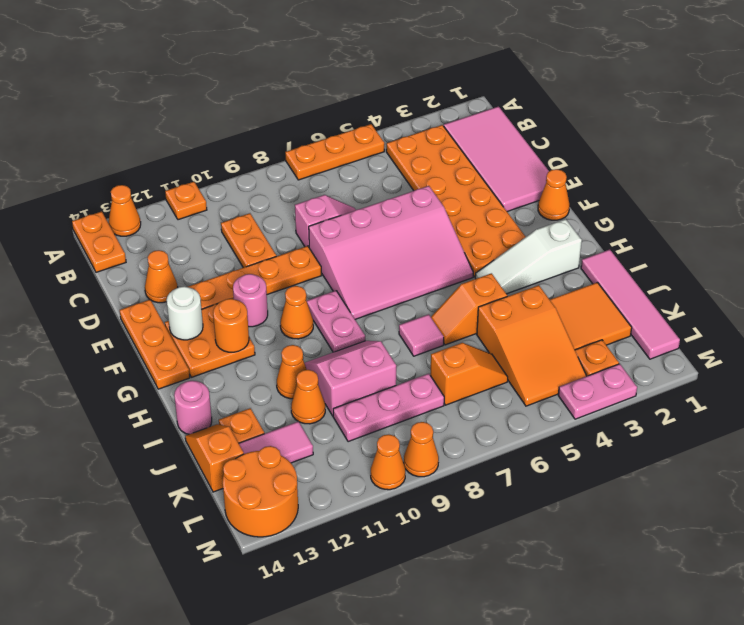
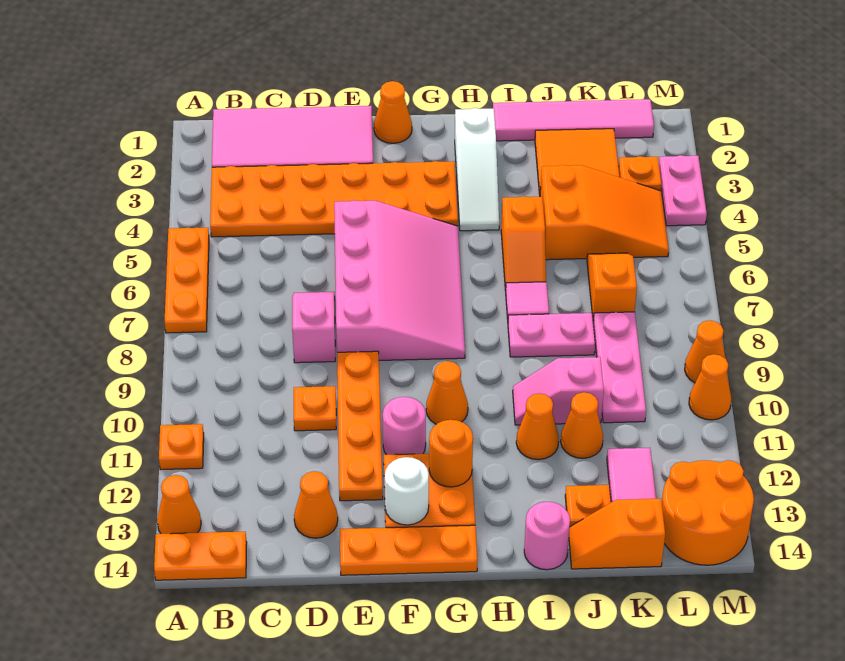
orange 1x2 plate [221,213,276,268] -> orange 1x1 plate [294,386,336,431]
pink 1x2 plate [307,291,365,352] -> pink 1x2 plate moved to [508,313,595,357]
pink 2x2 slope [305,341,396,416] -> pink 1x2 slope [513,357,604,425]

